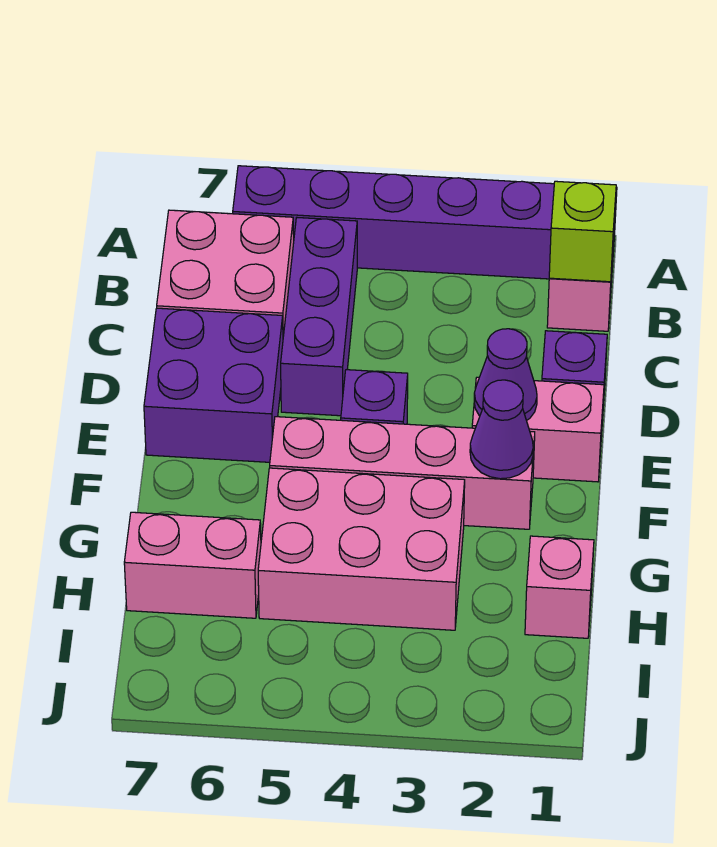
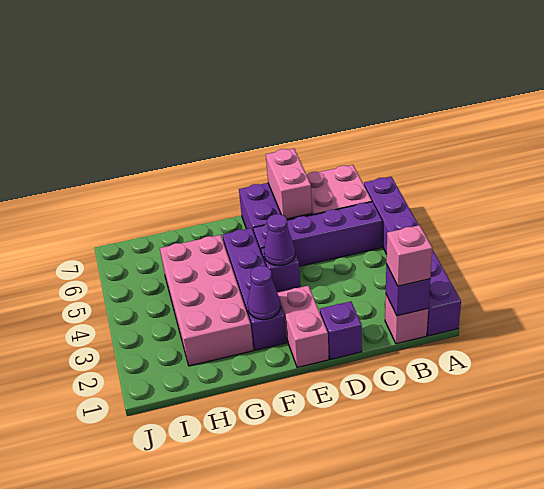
lime 1x1 brick [549,181,616,282] -> purple 1x1 brick [386,264,430,316]
purple 1x3 brick [281,218,357,416] -> purple 1x4 brick [253,202,382,266]
purple 1x1 cone [474,329,537,420] -> purple 1x1 cone moved to [264,214,295,266]
pink 1x4 brick [270,417,535,529] -> purple 1x4 brick [223,228,286,350]
pink 2x3 brick [258,468,465,630] -> pink 2x4 brick [160,235,254,366]
pink 1x1 brick [525,536,594,638] -> pink 1x1 brick moved to [386,225,432,286]
pink 1x2 brick [124,512,261,618] -> pink 1x2 brick moved to [266,148,312,219]

